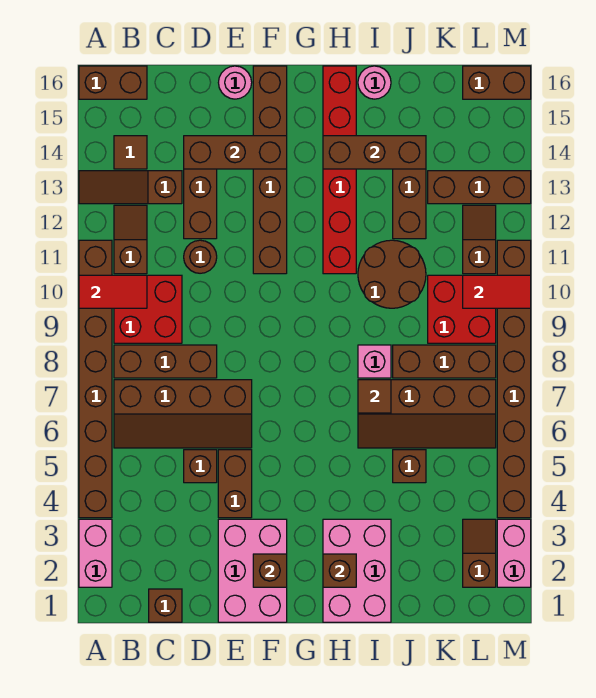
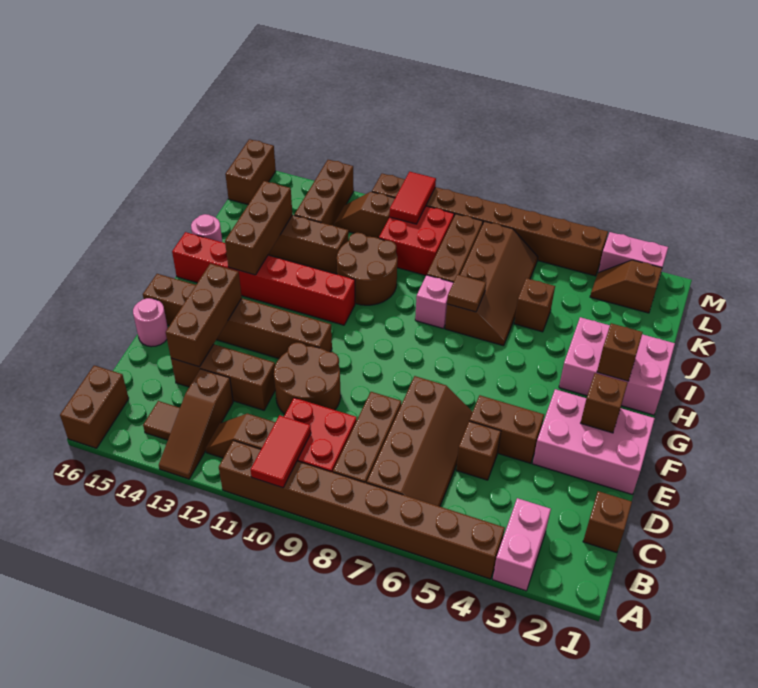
pink 1x2 brick [79,519,112,587] -> pink 1x2 brick turned to [493,498,551,591]
brown 1x1 round brick [184,240,217,273] -> brown 2x2 round brick [274,343,341,414]

